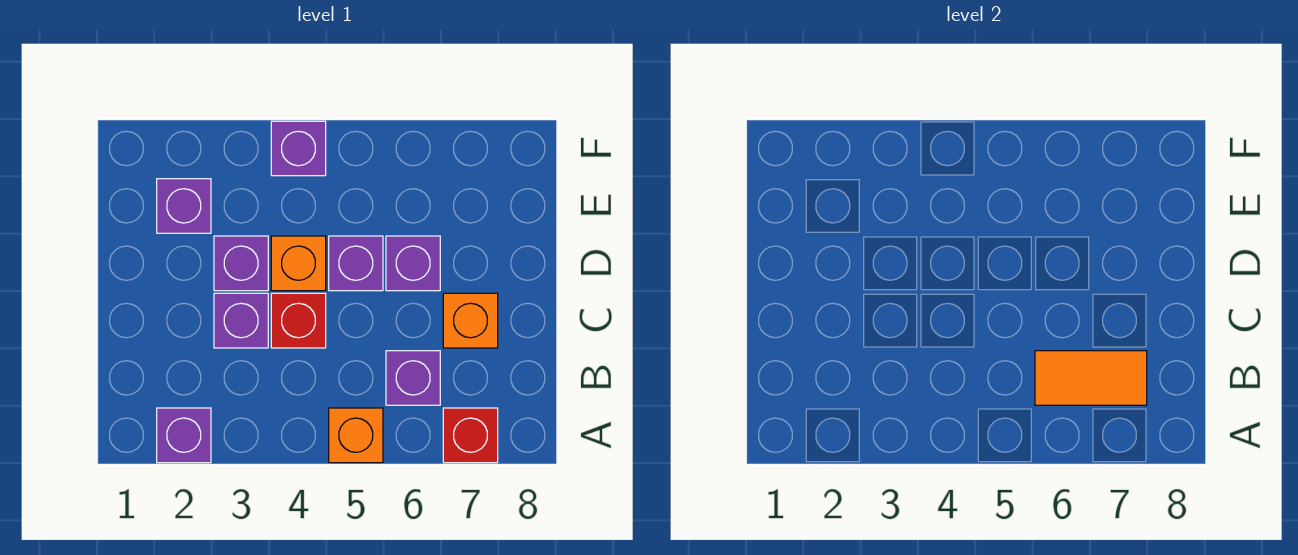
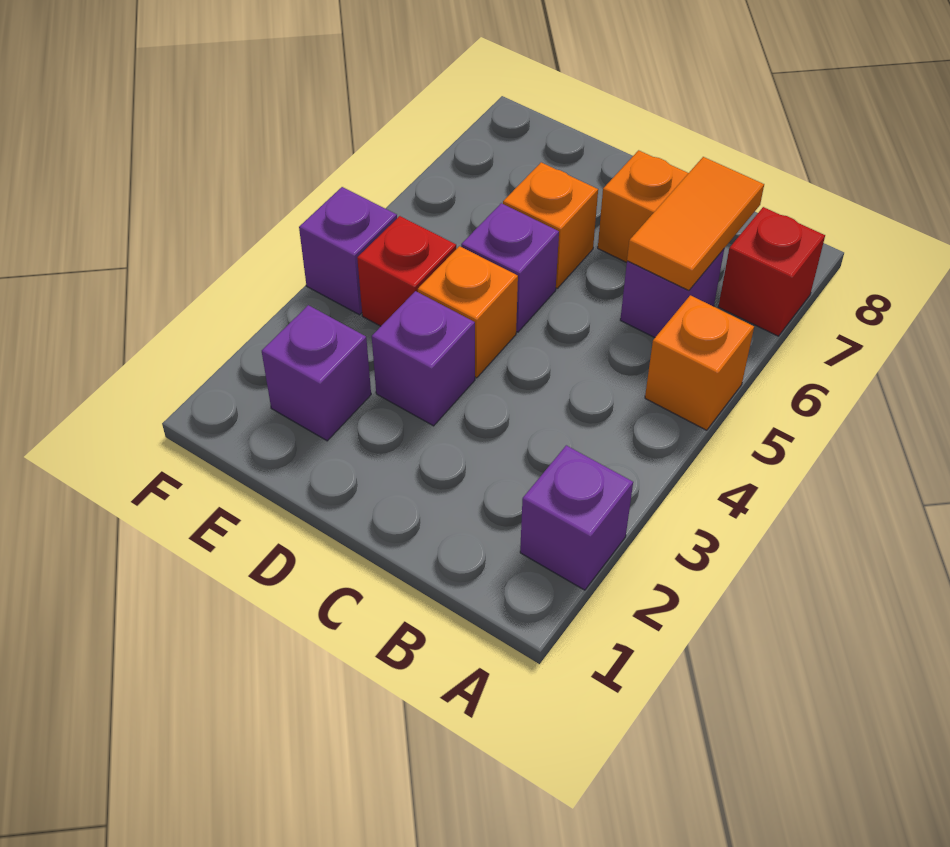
purple 1x1 brick [214,293,268,348] -> none
red 1x1 brick [271,293,326,348] -> red 1x1 brick moved to [357,216,456,326]
purple 1x1 brick [386,236,440,291] -> orange 1x1 brick [503,162,598,288]

